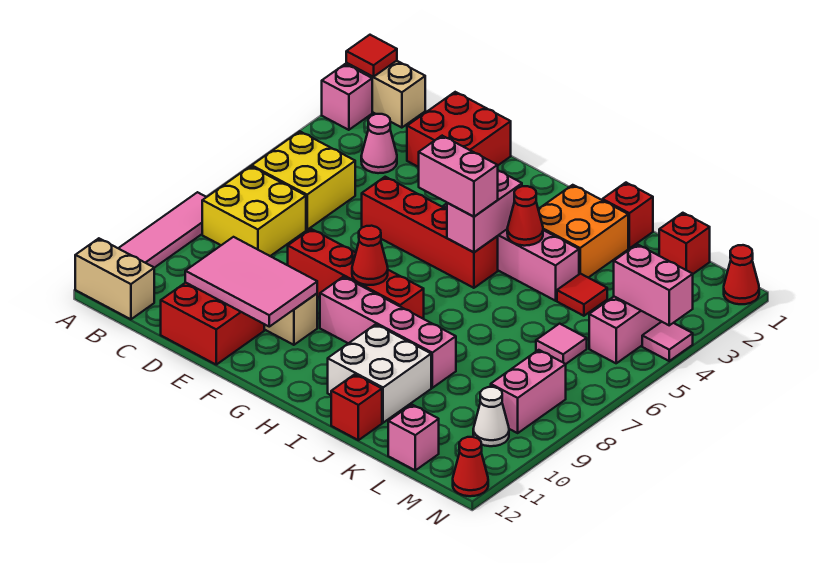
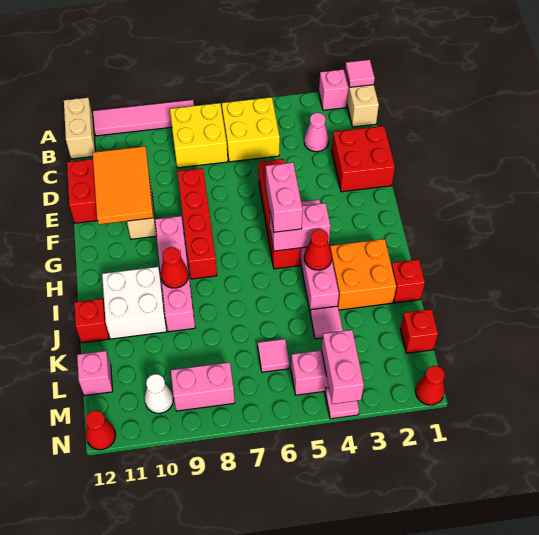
red 1x1 tile [346,35,397,77] -> pink 1x1 tile [345,60,375,87]
pink 2x3 tile [185,237,317,327] -> orange 2x3 tile [93,146,153,224]
red 1x1 cone [352,226,388,285] -> red 1x1 cone moved to [161,247,189,288]
red 1x1 tile [557,274,607,316] -> pink 1x1 tile [310,306,343,339]

